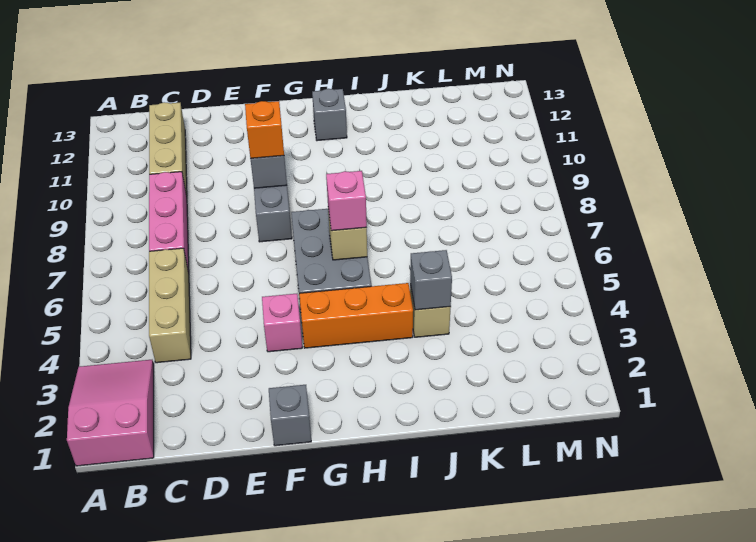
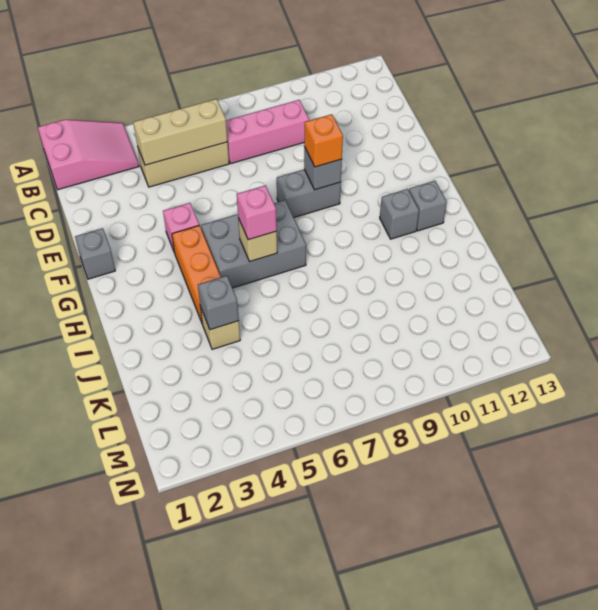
tan 1x3 brick [149,102,187,196] -> tan 1x3 brick moved to [133,99,228,165]
none -> grey 1x1 brick [380,189,419,239]

